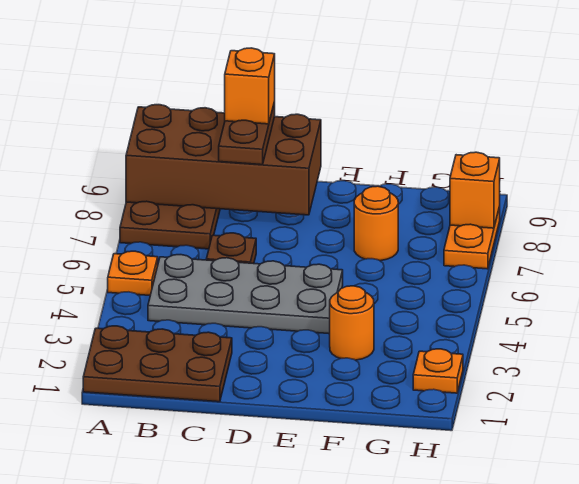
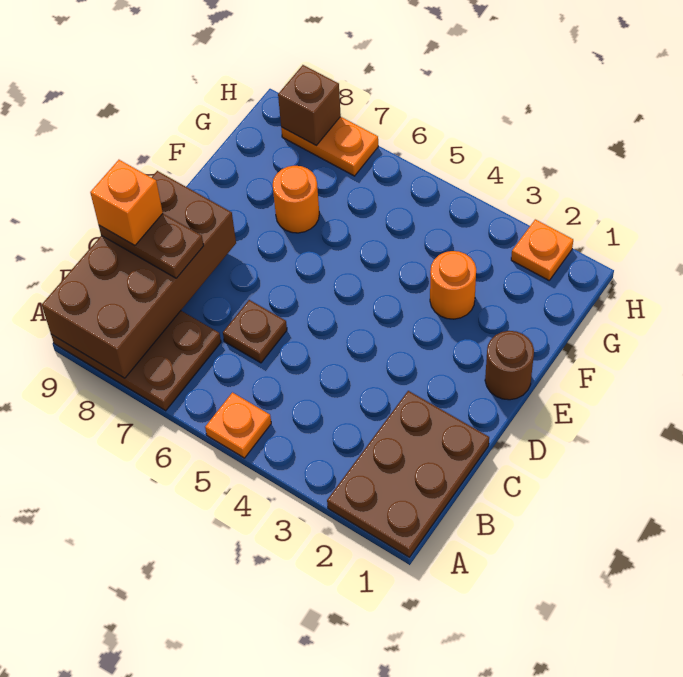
grey 2x4 plate [148,255,343,334] -> none
none -> brown 1x1 round brick [485,331,534,400]
orange 1x1 brick [450,152,500,228] -> brown 1x1 brick [278,65,341,145]

